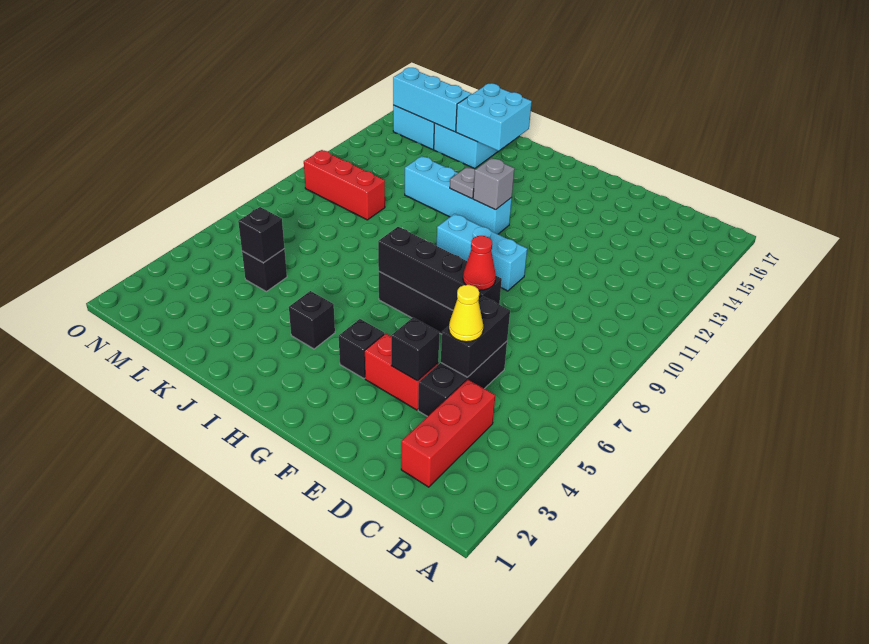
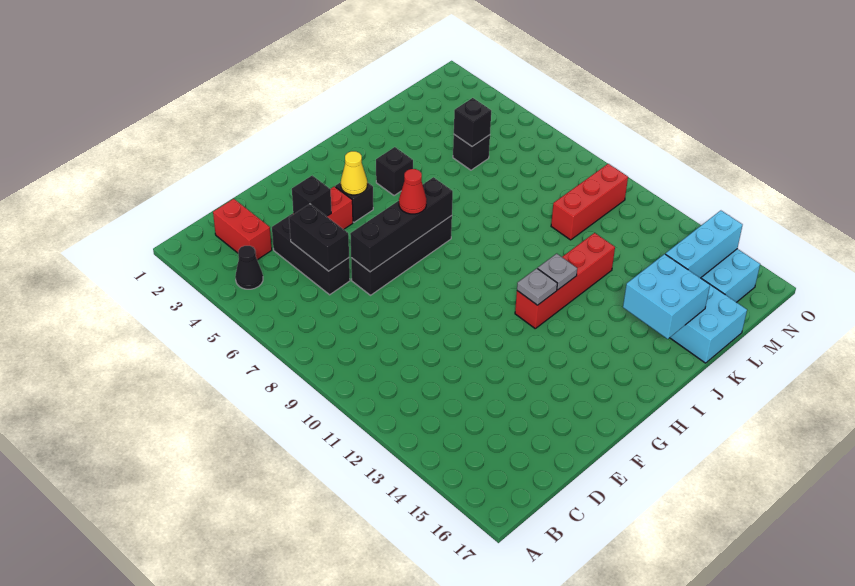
none -> black 1x1 cone [235,246,263,289]
red 1x3 brick [401,380,495,487] -> red 1x2 brick [213,199,272,260]
yellow 1x1 cone [449,285,483,342] -> yellow 1x1 cone moved to [341,151,367,195]
red 1x1 cone [463,236,496,290] -> red 1x1 cone moved to [399,169,427,214]
cyan 1x3 brick [437,214,527,291] -> none
cyan 1x4 brick [405,156,512,234] -> red 1x4 brick [515,233,615,328]
grey 1x1 brick [473,158,514,210] -> grey 1x1 plate [517,268,557,305]

